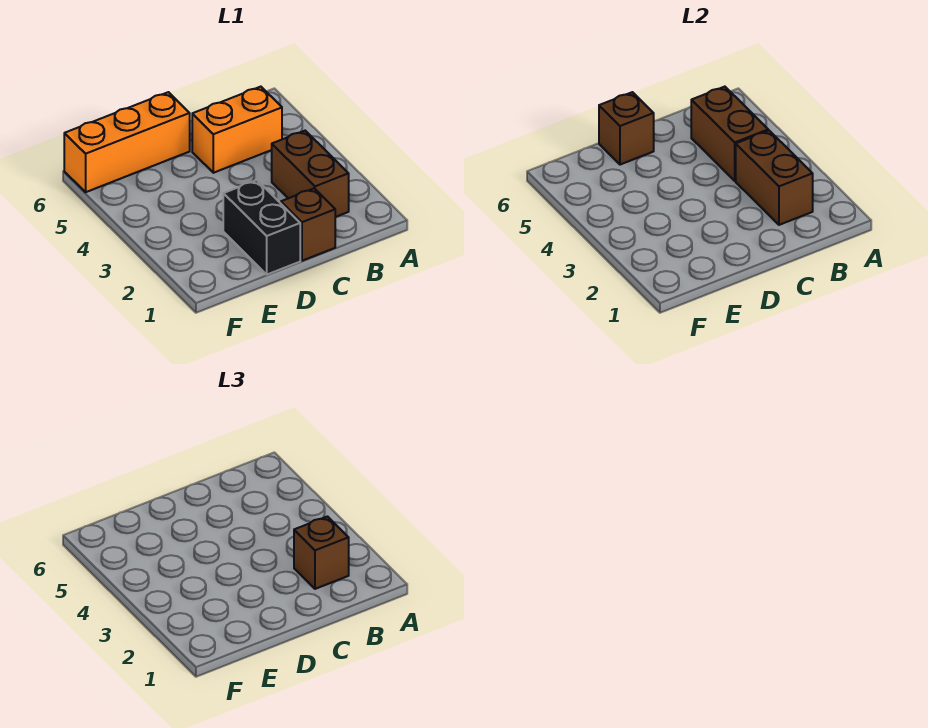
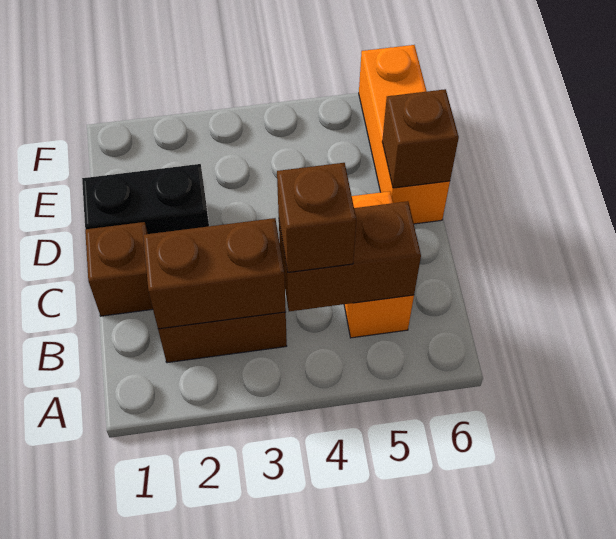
brown 1x1 brick [294,517,349,589] -> brown 1x1 brick moved to [277,163,356,272]

